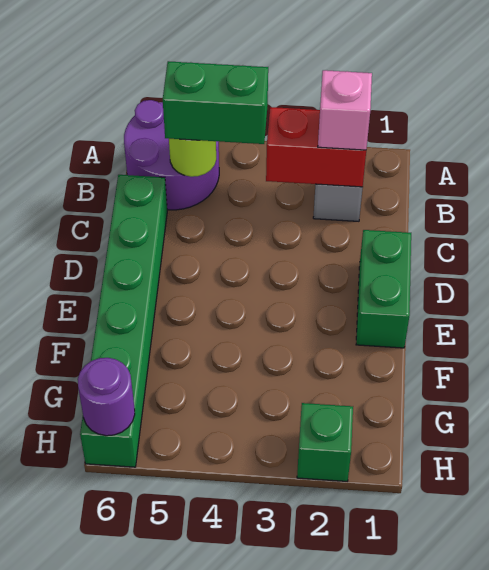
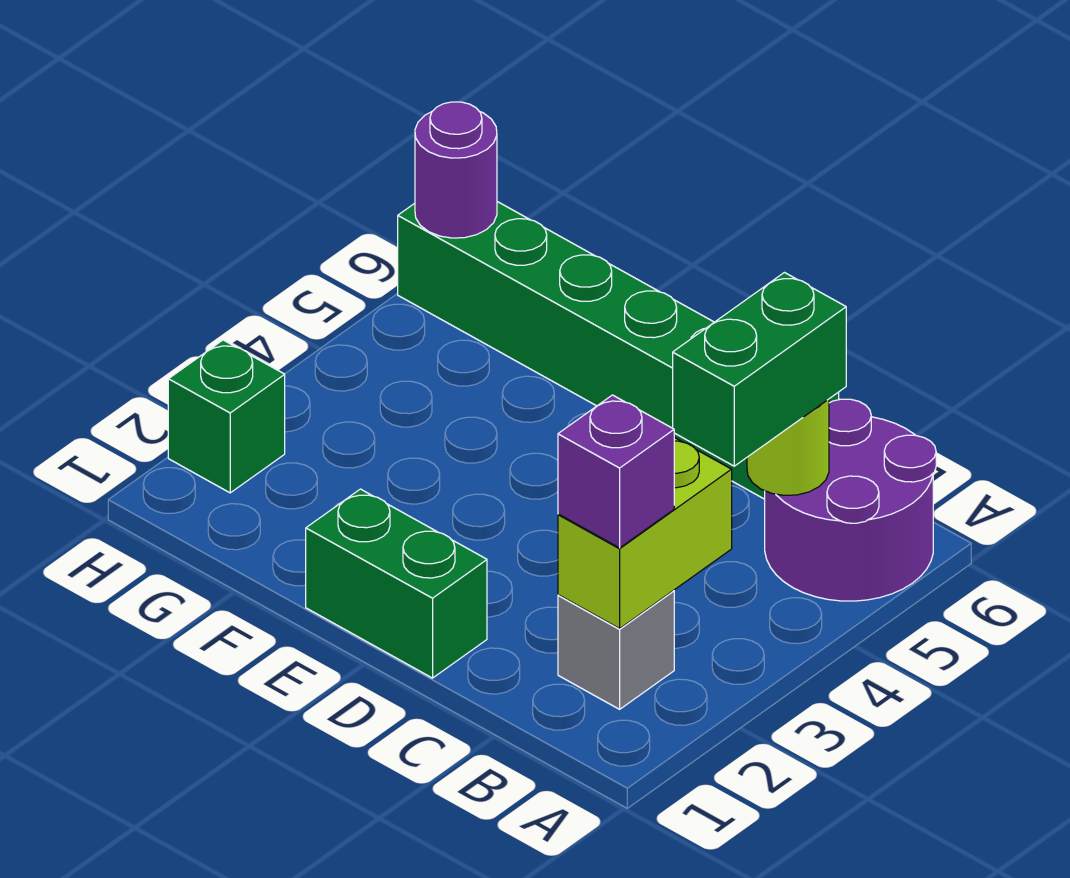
red 1x2 brick [266,107,366,187] -> lime 1x2 brick [558,437,732,629]
pink 1x1 brick [318,70,372,150] -> purple 1x1 brick [558,395,674,548]

